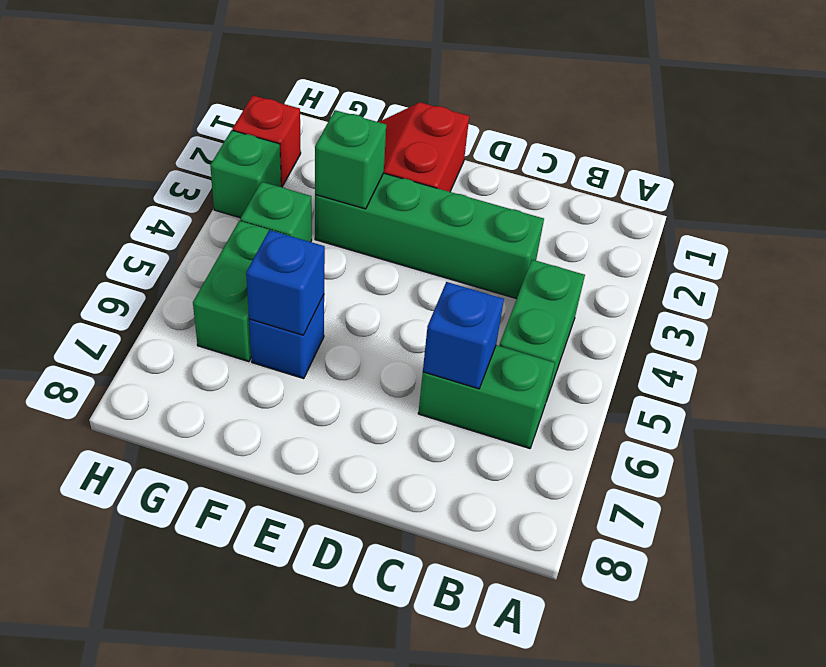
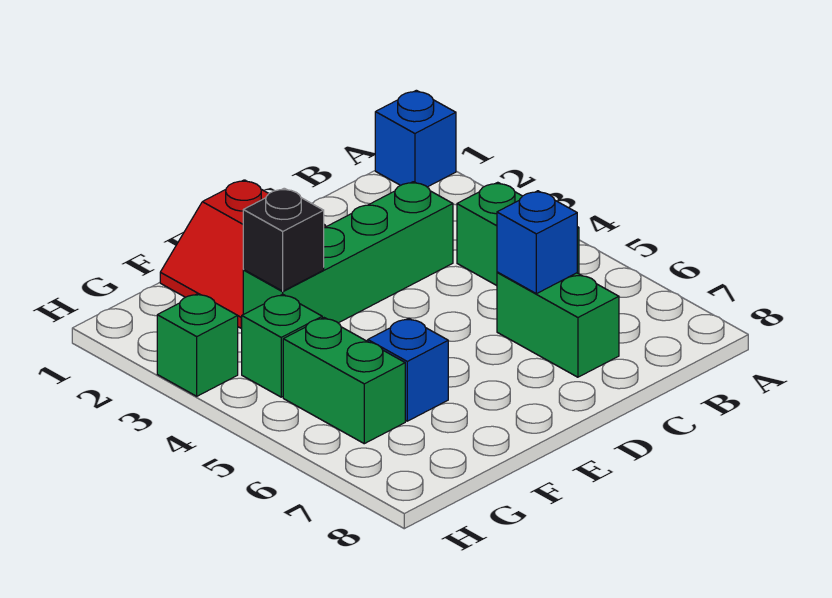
green 1x2 brick [418,345,555,449] -> green 1x2 brick turned to [497,272,619,377]
green 1x1 brick [315,110,386,209] -> black 1x1 brick [243,188,324,291]
blue 1x1 brick [246,230,325,335] -> blue 1x1 brick moved to [375,90,456,187]
red 1x1 brick [232,96,301,187] -> none

